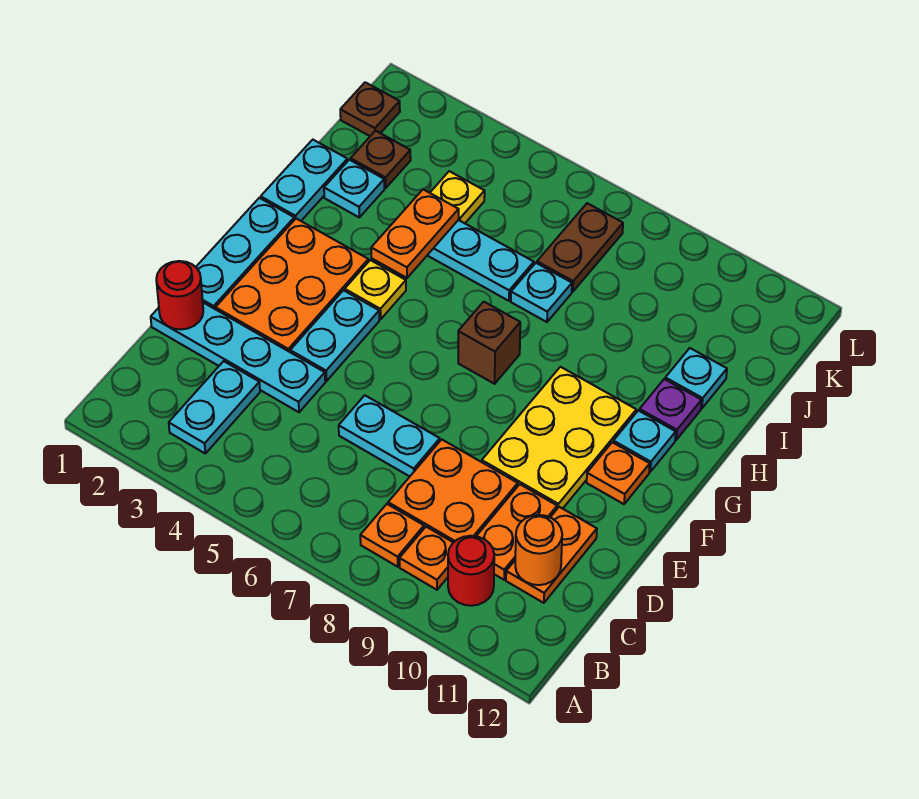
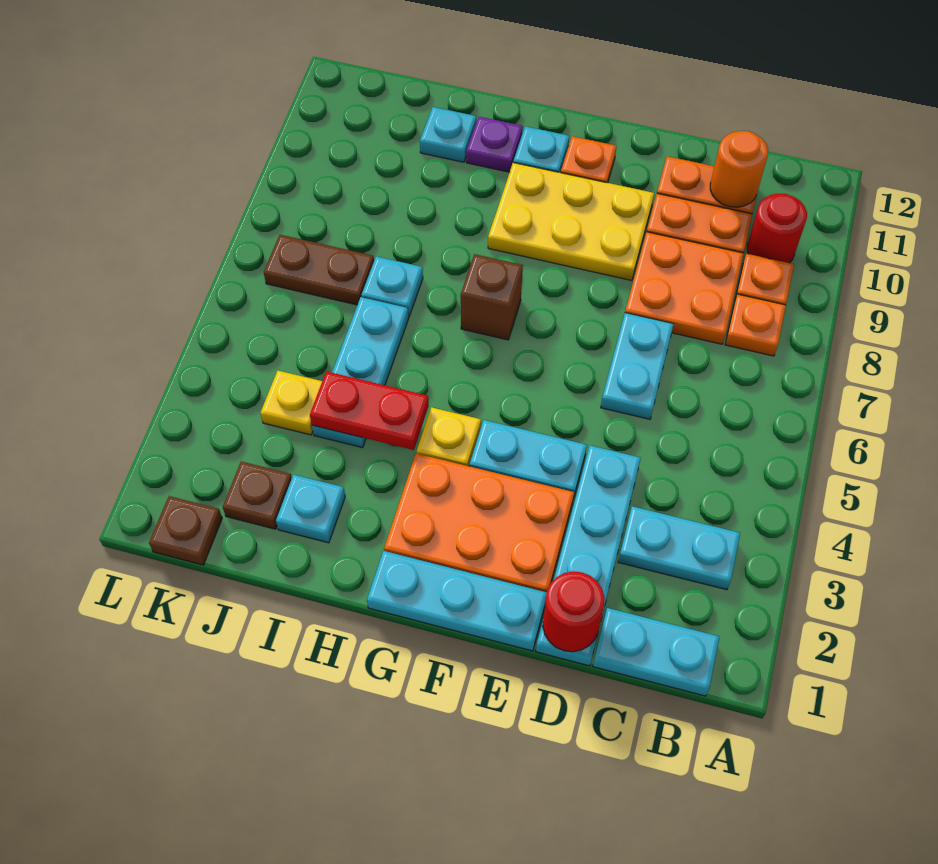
cyan 1x2 plate [261,140,348,221] -> cyan 1x2 plate moved to [593,608,720,696]
orange 1x2 plate [371,189,459,278] -> red 1x2 plate [310,371,429,450]

